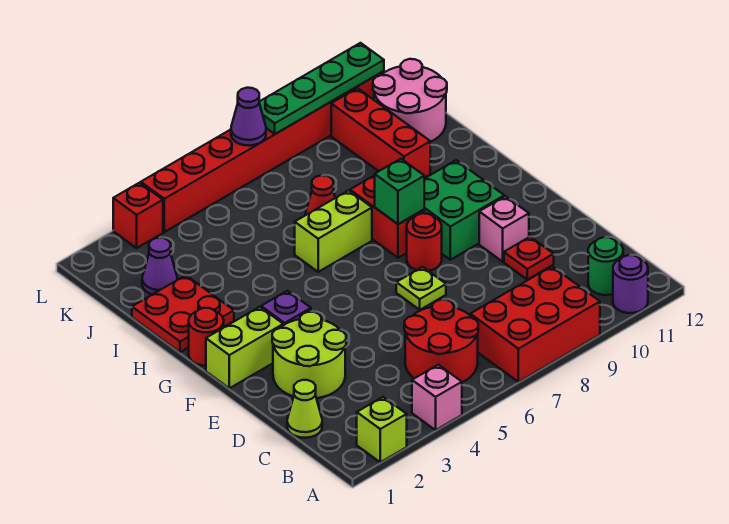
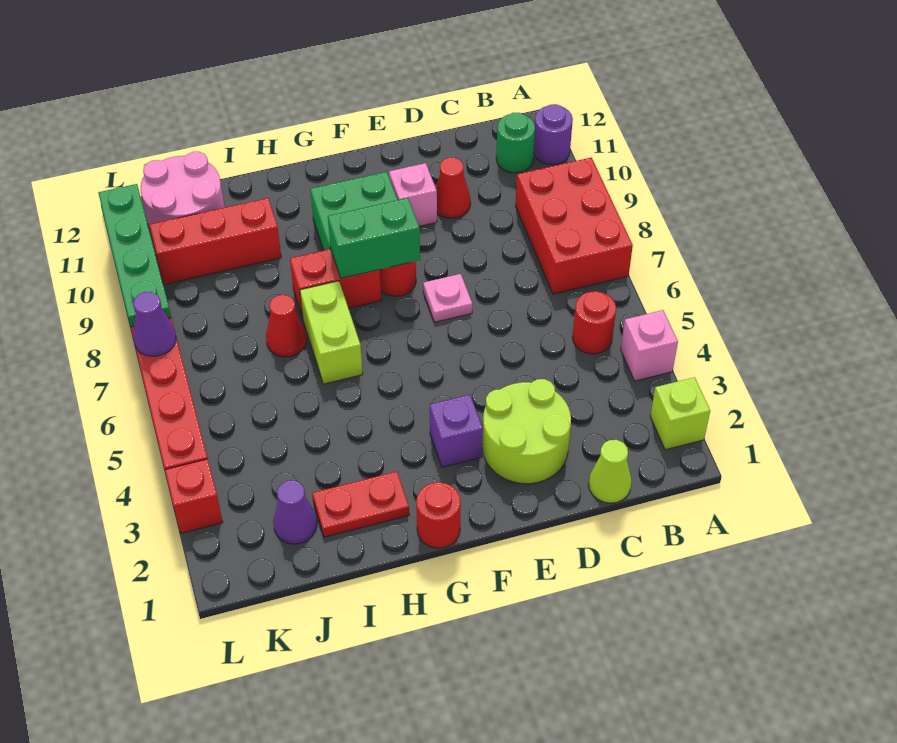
red 2x2 round brick [404,300,478,382] -> red 1x1 round brick [572,291,616,354]
red 1x1 plate [504,237,554,280] -> red 1x1 cone [436,158,471,218]
lime 1x1 plate [396,267,446,310] -> pink 1x1 plate [423,274,472,322]
lime 1x2 brick [206,307,283,388] -> none
green 1x1 brick [375,159,424,224] -> green 1x2 brick [328,198,420,278]
red 2x2 plate [132,275,234,352] -> red 1x2 plate [312,471,409,537]

